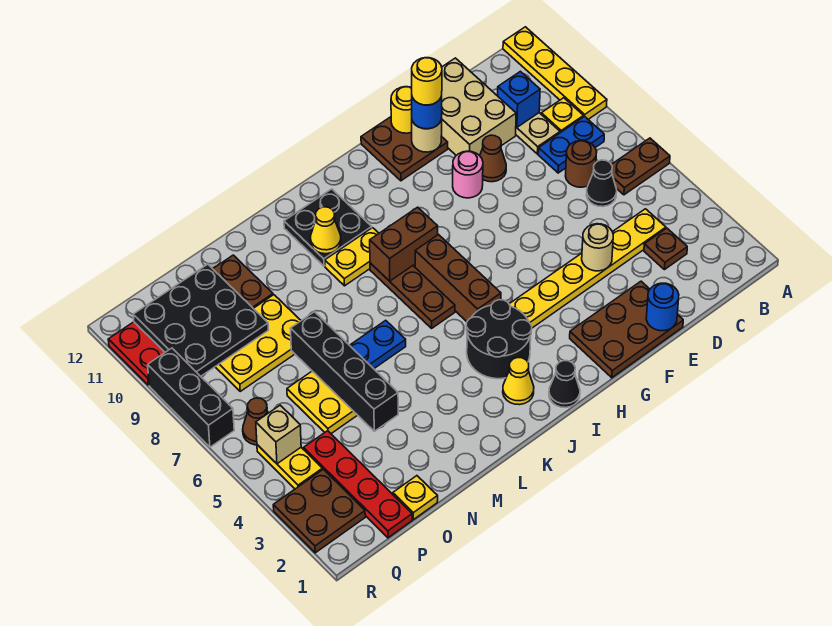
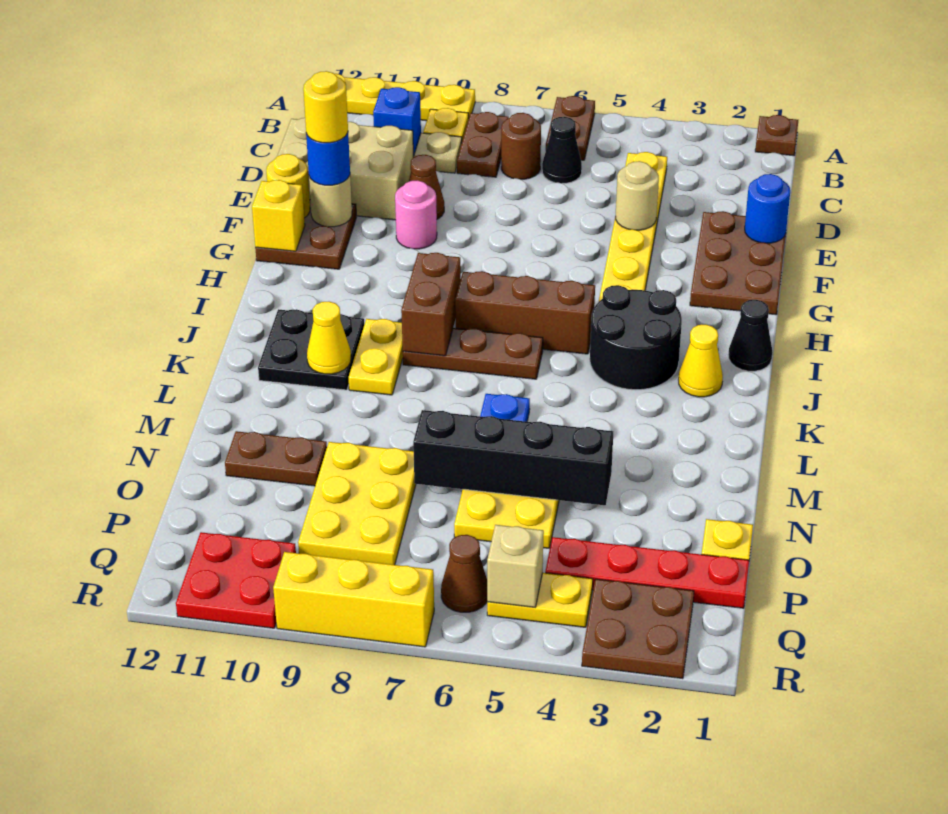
blue 1x2 plate [538,116,604,173] -> brown 1x2 plate [457,112,509,177]
brown 1x1 plate [644,228,687,270] -> brown 1x1 plate moved to [755,115,798,156]
none -> yellow 1x1 brick [252,180,305,251]
black 3x3 plate [133,264,268,376] -> none
black 1x3 brick [148,348,234,447] -> yellow 1x3 brick [273,552,434,647]

